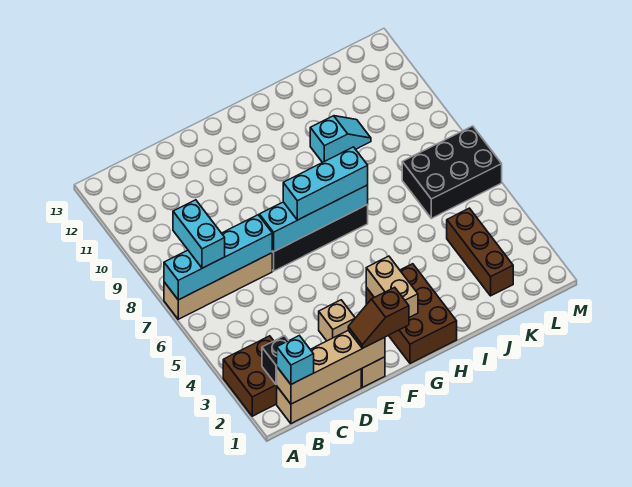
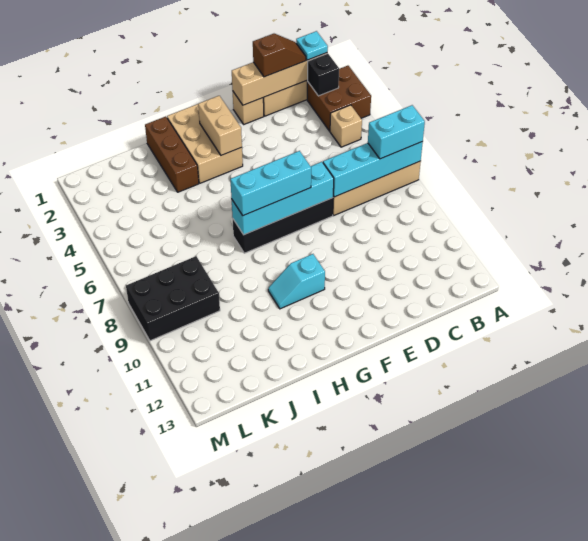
cyan 1x1 brick [277,336,314,384] -> cyan 1x1 plate [296,31,328,60]
cyan 1x2 brick [173,200,225,268] -> cyan 1x2 brick turned to [368,105,425,159]
brown 1x2 slope [348,287,409,348] -> brown 1x2 slope moved to [253,34,306,77]
tan 1x1 brick [319,300,355,341] -> tan 1x1 brick moved to [330,105,362,147]
brown 2x3 brick [366,264,457,363] -> tan 2x3 brick [167,104,243,183]
cyan 1x2 slope [310,116,371,163] -> cyan 1x2 slope moved to [268,254,325,309]
brown 1x3 brick [447,208,513,296] -> brown 1x3 brick moved to [145,116,199,192]
black 2x3 brick [402,126,502,218] -> black 2x3 brick moved to [126,256,220,341]

